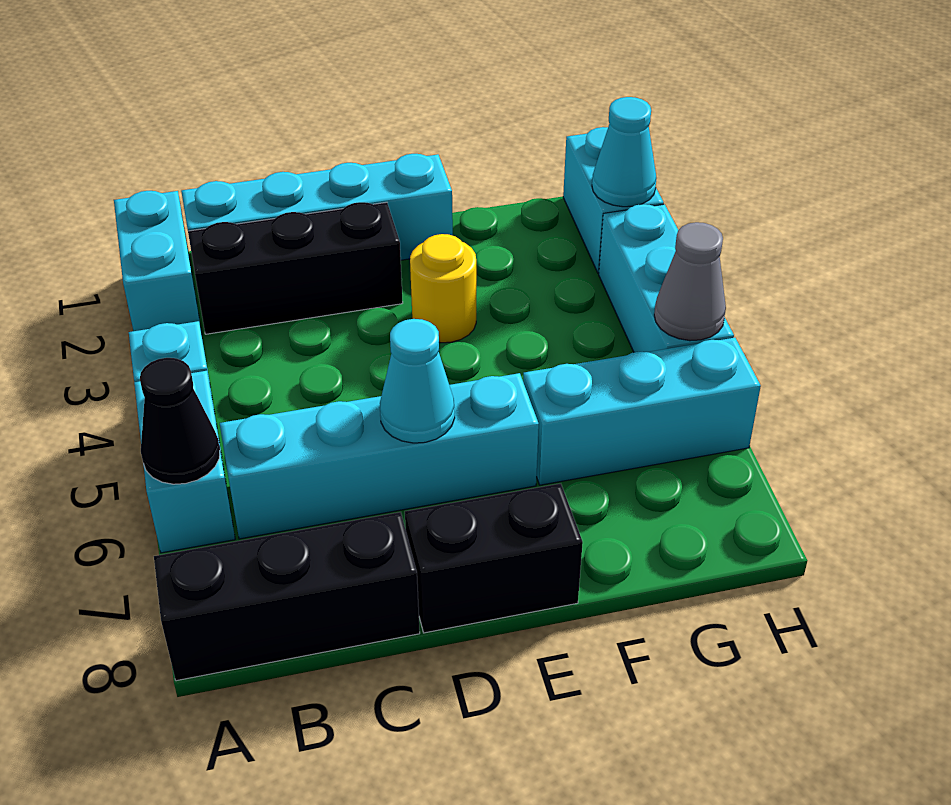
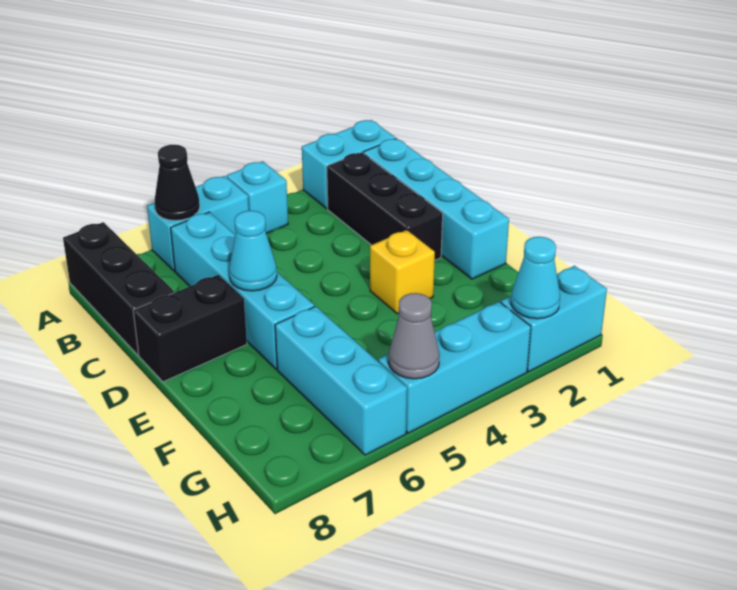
black 1x2 brick [405,483,583,633] -> black 1x2 brick turned to [133,275,247,382]
yellow 1x1 round brick [410,234,476,343] -> yellow 1x1 brick [370,230,435,314]

